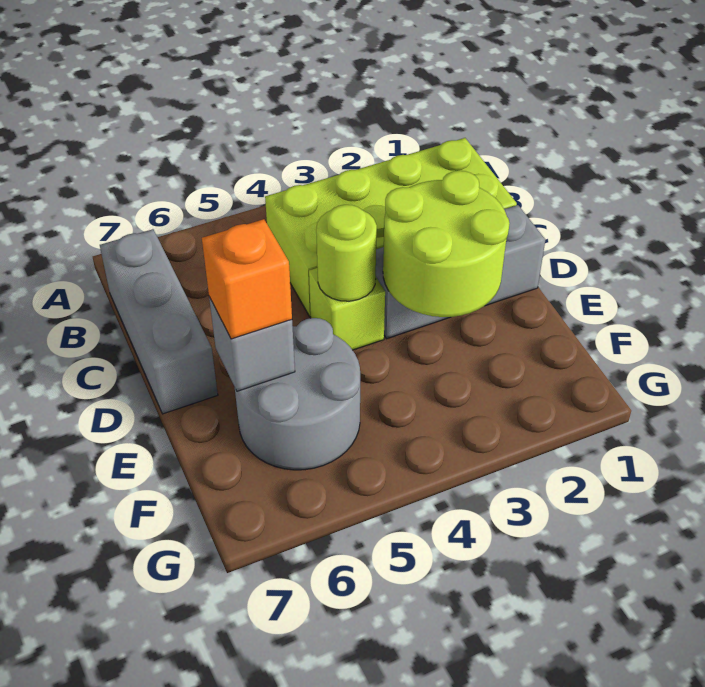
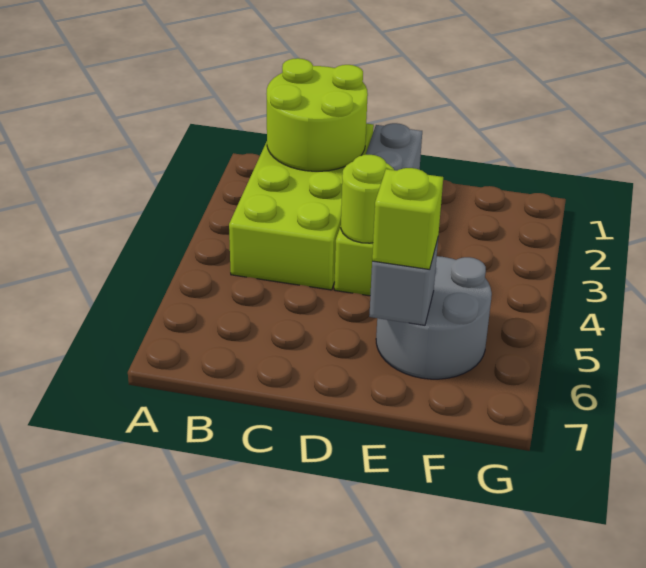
grey 1x3 brick [100,229,218,414] -> none
lime 2x2 round brick [383,171,510,317] -> lime 2x2 round brick moved to [266,58,368,171]
orange 1x1 brick [202,219,292,339] -> lime 1x1 brick [372,168,443,270]

